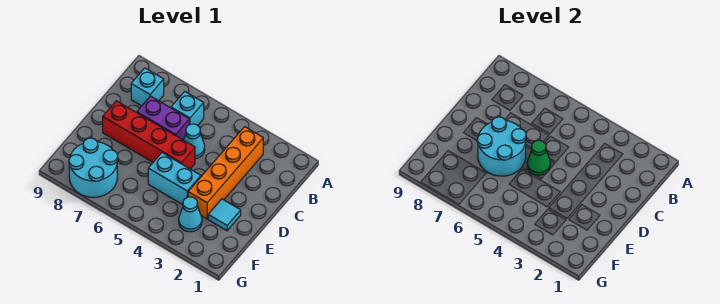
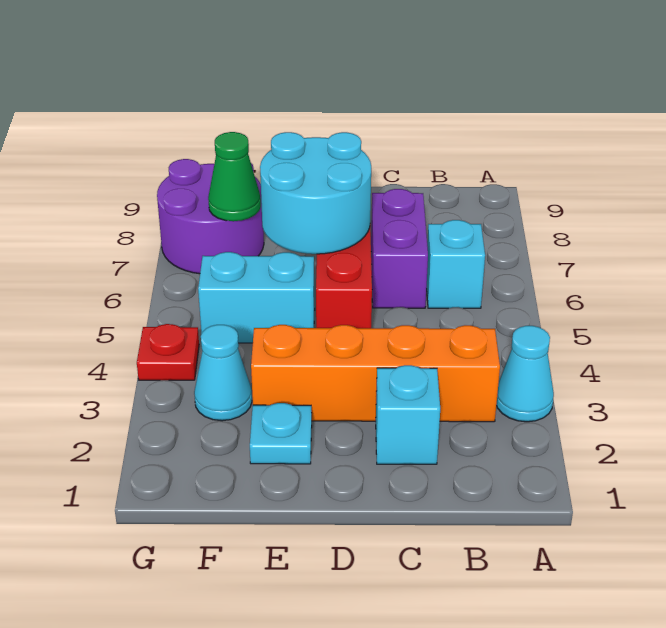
cyan 1x1 brick [131,68,164,106] -> cyan 1x1 brick moved to [376,365,440,464]
cyan 1x1 cone [184,124,205,159] -> cyan 1x1 cone moved to [496,326,554,422]
green 1x1 cone [527,140,551,175] -> green 1x1 cone moved to [208,132,261,221]
cyan 1x1 tile [208,199,241,231] -> cyan 1x1 plate [250,403,312,464]
cyan 1x2 brick [148,153,201,205] -> cyan 1x2 brick turned to [198,252,315,343]
cyan 2x2 round brick [69,138,118,197] -> purple 2x2 round brick [157,159,264,274]
none -> red 1x1 plate [137,324,199,380]

